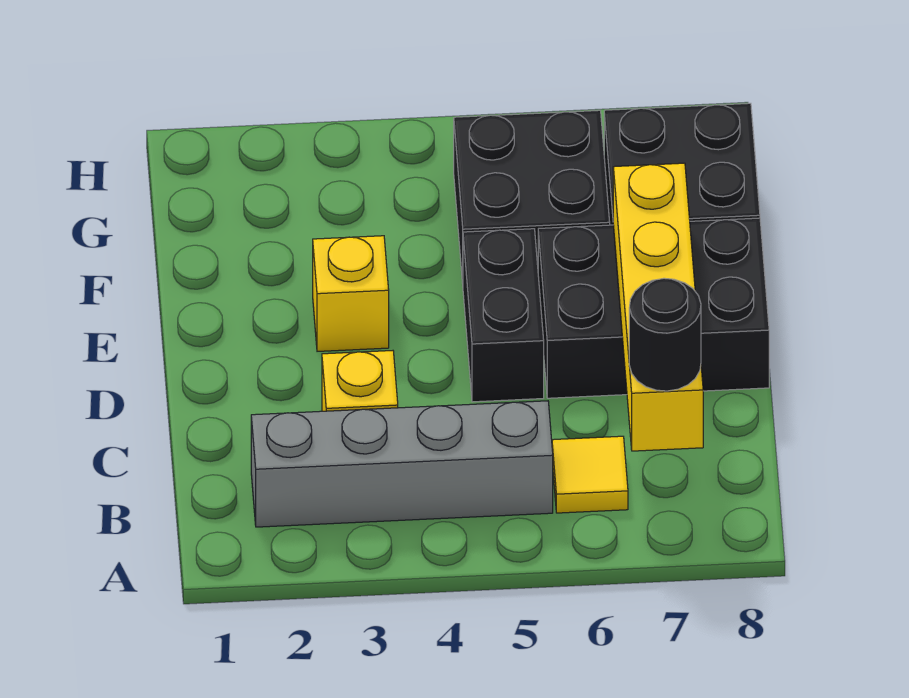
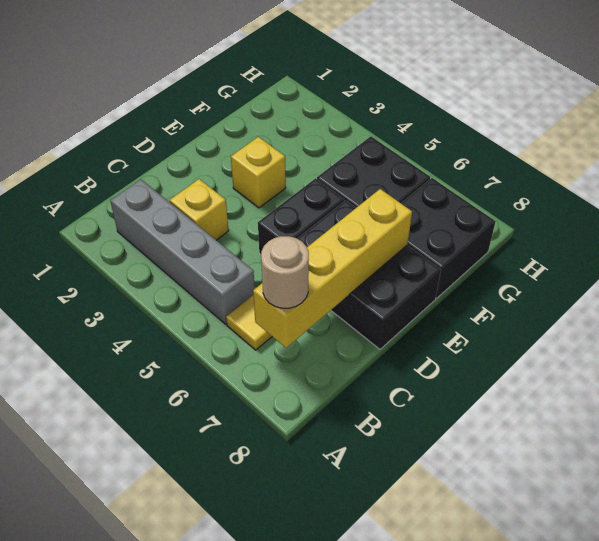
black 1x1 round brick [629,278,701,391] -> tan 1x1 round brick [261,236,309,308]

